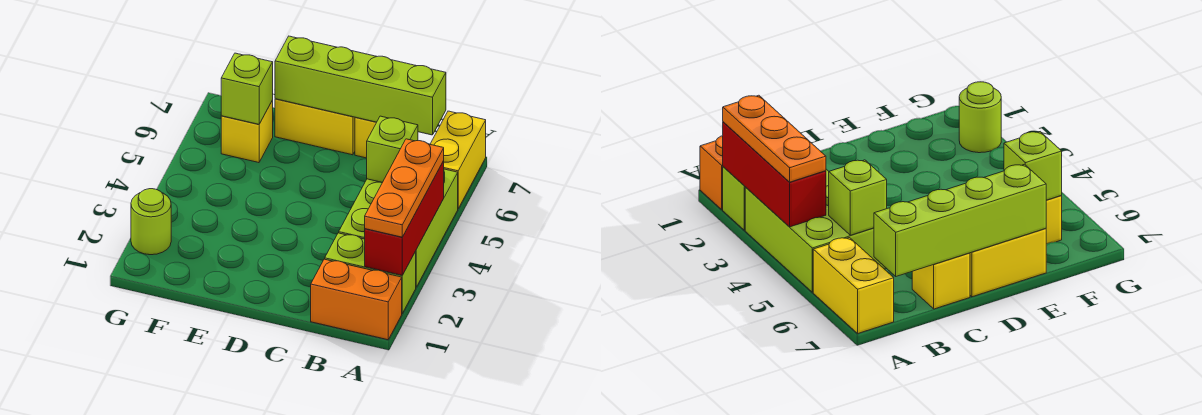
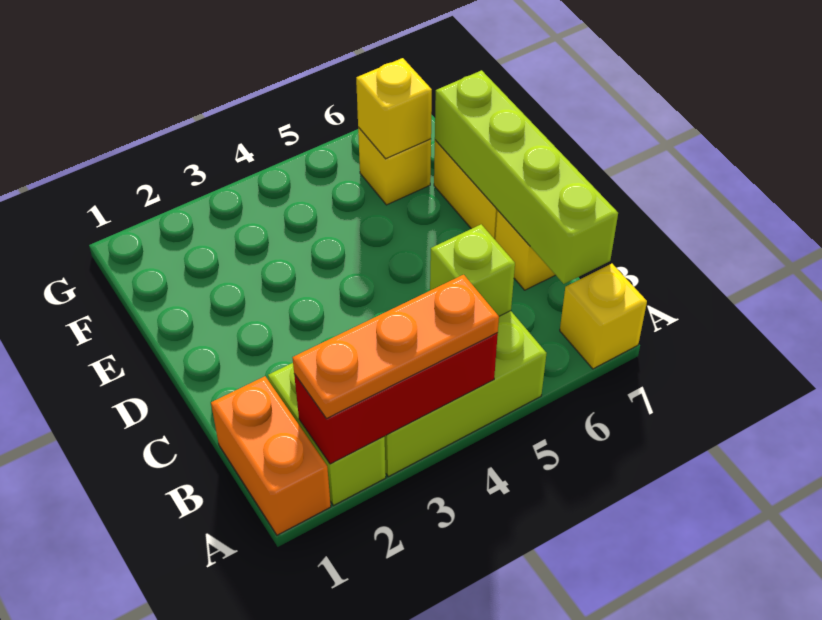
yellow 1x2 brick [430,111,486,208] -> yellow 1x1 brick [560,264,647,369]
lime 1x1 brick [221,53,273,124] -> yellow 1x1 brick [356,58,432,159]
lime 1x1 round brick [131,189,171,255] -> none

